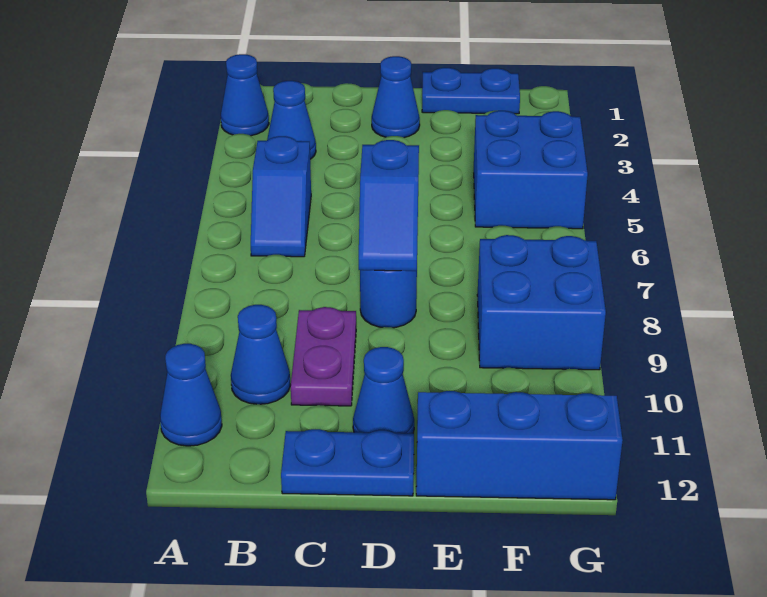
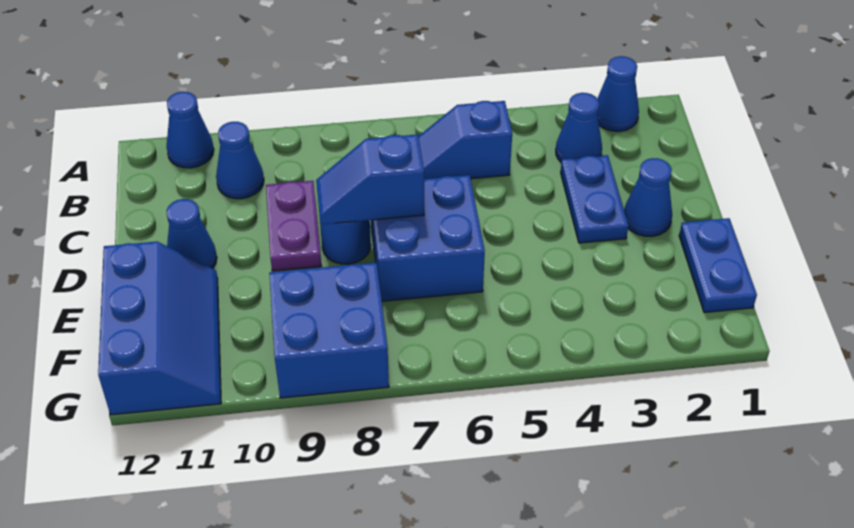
purple 1x2 plate [291,307,356,406] -> purple 1x2 plate turned to [266,181,321,271]
blue 1x2 plate [281,429,414,496] -> blue 1x2 plate moved to [561,155,628,243]
blue 2x2 brick [474,111,588,229] -> blue 2x2 brick moved to [371,175,485,301]

